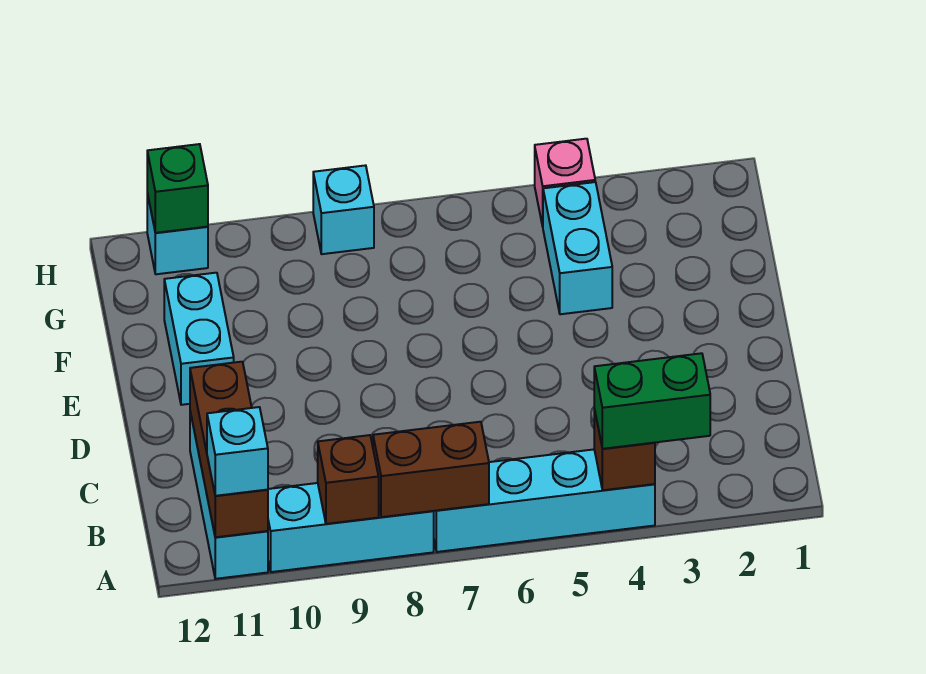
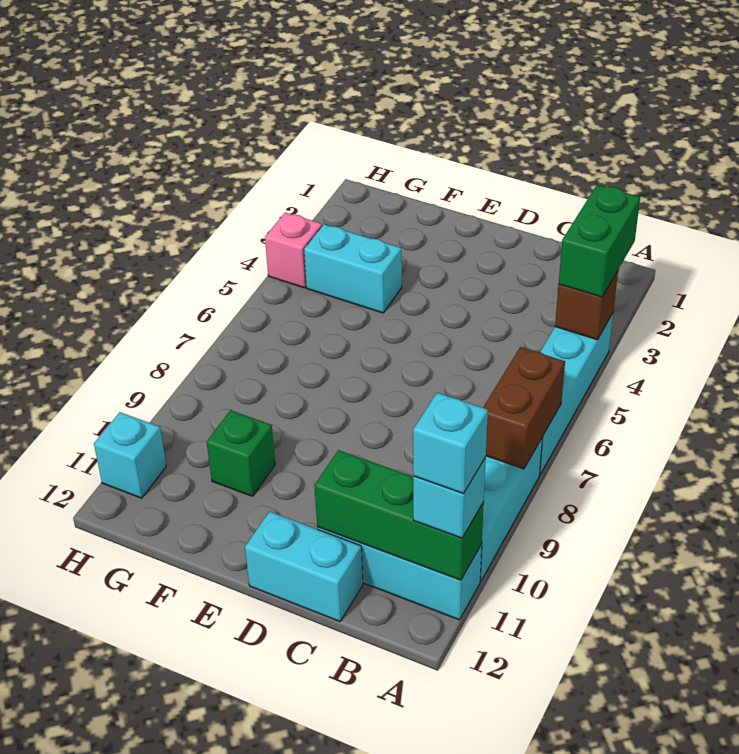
brown 1x1 brick [318,435,379,524] -> none
brown 1x3 brick [190,362,268,537] -> green 1x3 brick [314,450,484,580]
cyan 1x2 brick [164,273,234,405] -> cyan 1x2 brick moved to [245,512,363,622]
cyan 1x1 brick [313,165,374,254] -> cyan 1x1 brick moved to [413,393,488,494]
green 1x1 brick [147,144,208,233] -> green 1x1 brick moved to [207,410,275,496]

